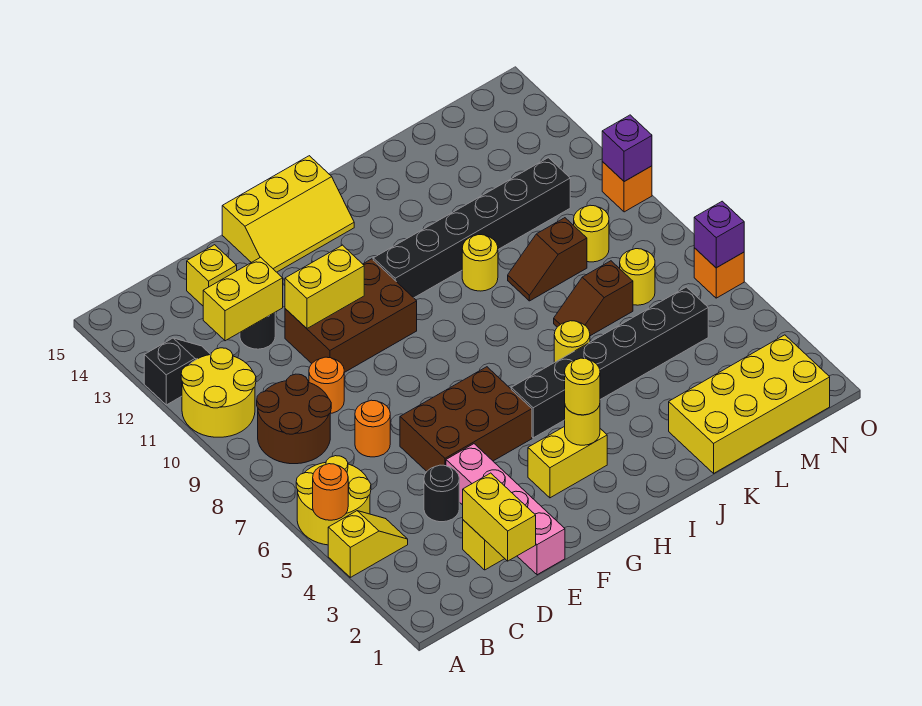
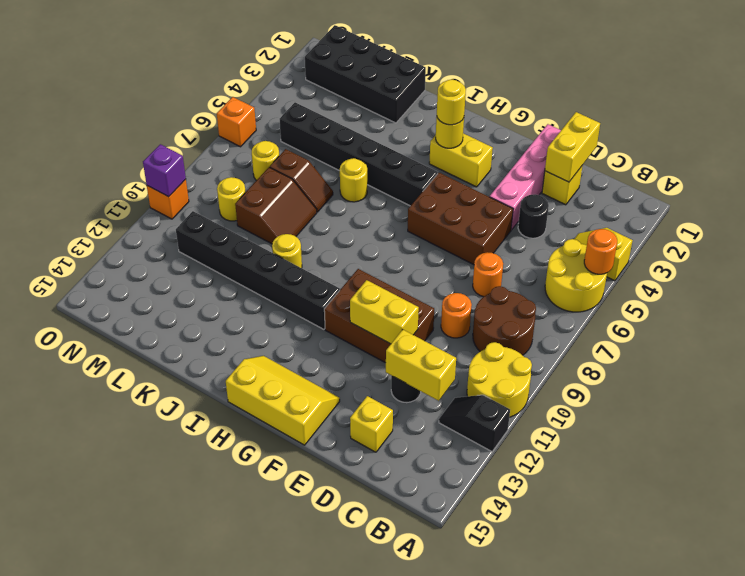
yellow 2x4 brick [669,335,830,473] -> black 2x4 brick [305,25,426,123]
brown 1x2 slope [508,218,587,301] -> brown 2x2 slope [235,167,317,244]
purple 1x1 brick [694,201,744,268] -> none

